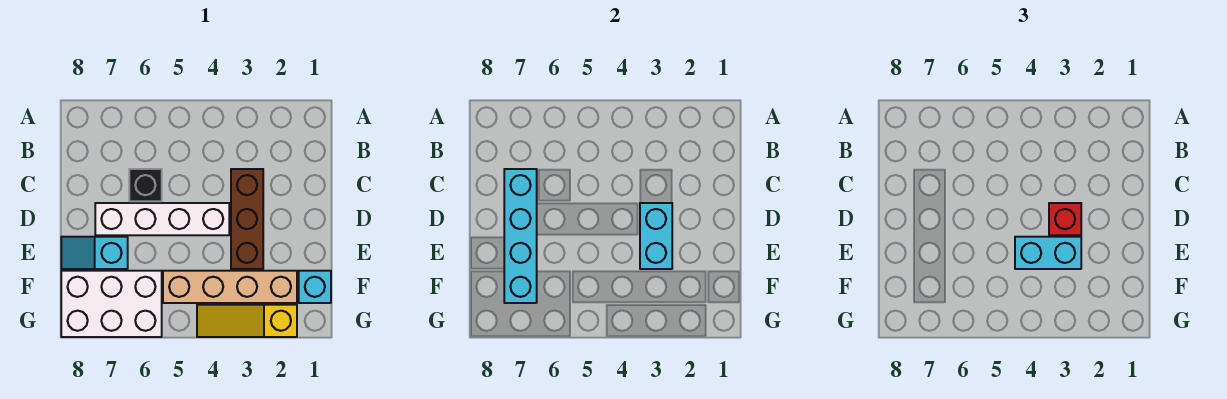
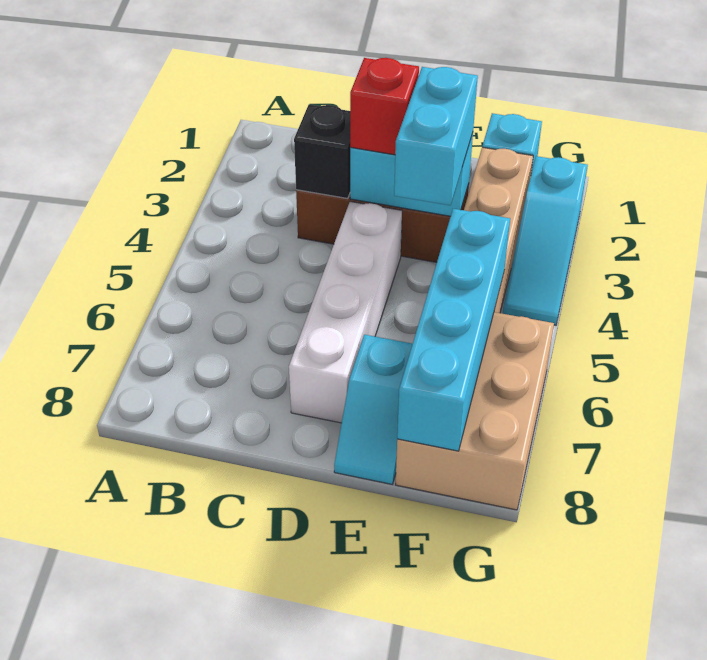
black 1x1 brick [129,169,162,201] -> black 1x1 brick moved to [294,104,351,199]
cyan 1x4 brick [504,169,537,303] -> cyan 1x4 brick turned to [397,209,510,451]
white 2x3 brick [61,271,162,337] -> tan 2x3 brick [396,312,554,510]
yellow 1x3 slope [197,305,297,337] -> cyan 1x3 slope [503,156,588,325]

